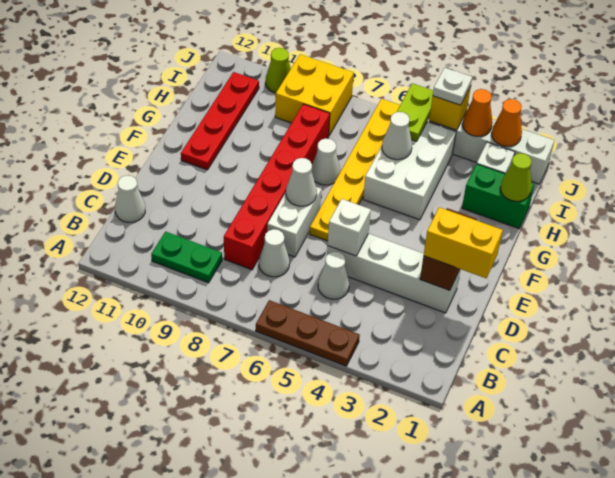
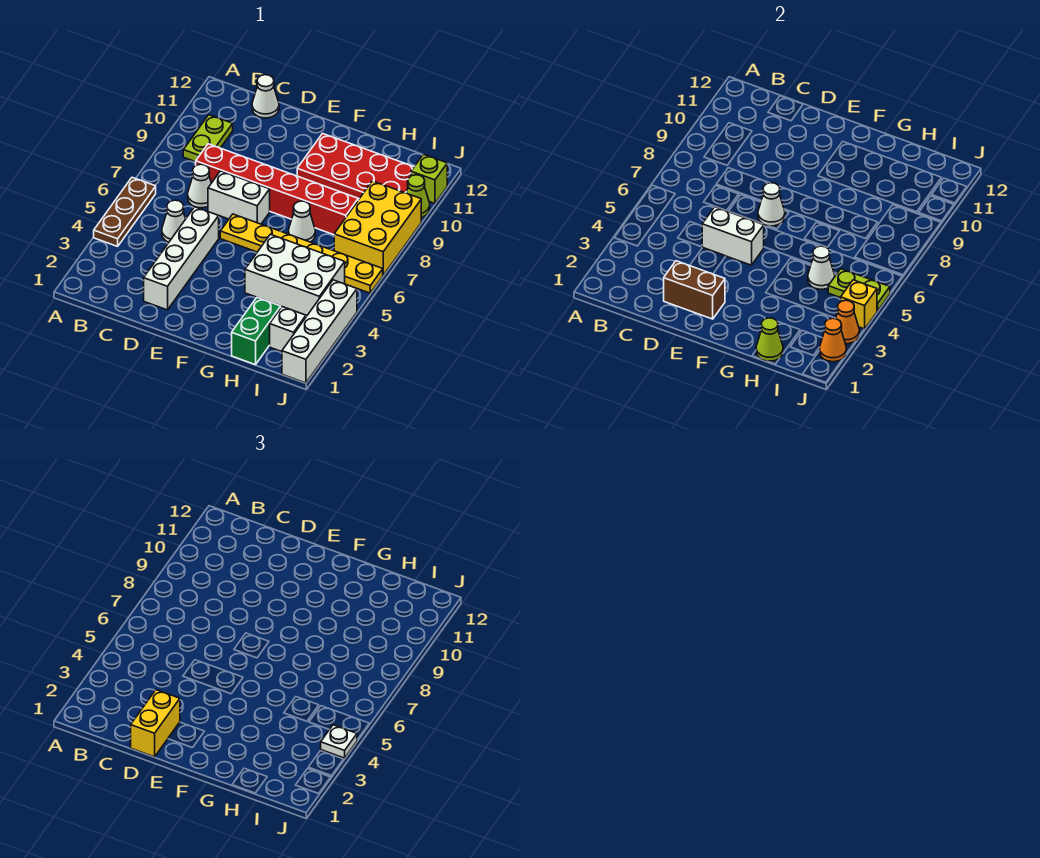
green 1x2 plate [151,232,222,283] -> lime 1x2 plate [183,115,233,162]
white 1x1 brick [328,199,371,256] -> white 1x2 brick [702,207,764,265]
red 1x4 plate [181,72,259,170] -> red 2x4 plate [297,134,414,199]
yellow 2x2 brick [275,54,354,136] -> yellow 2x3 brick [334,181,421,275]
none -> lime 1x1 brick [411,154,447,203]

